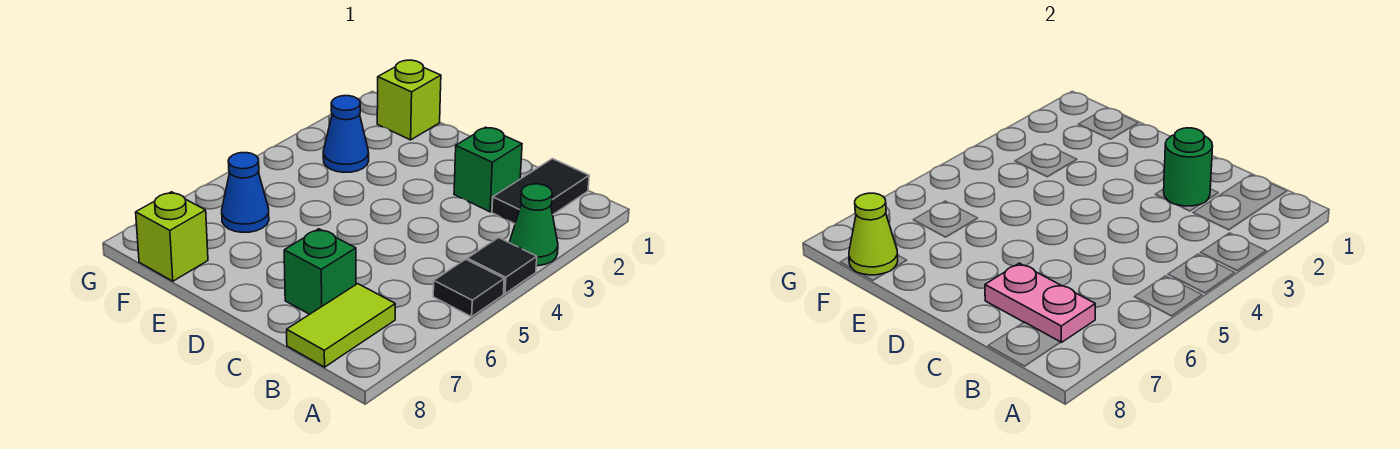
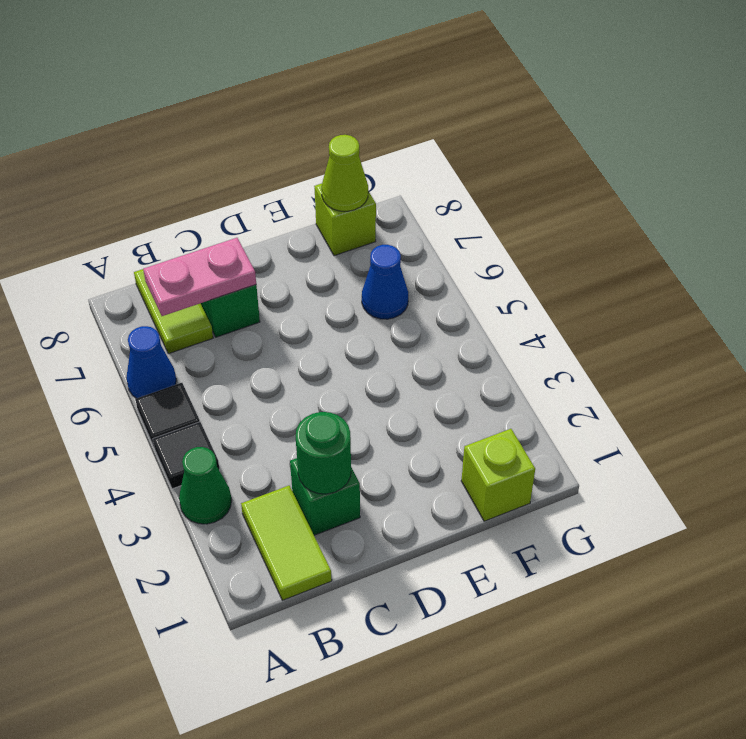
black 1x2 tile [492,159,589,224] -> lime 1x2 tile [241,486,332,600]
blue 1x1 cone [323,96,369,172] -> blue 1x1 cone moved to [126,326,176,398]

